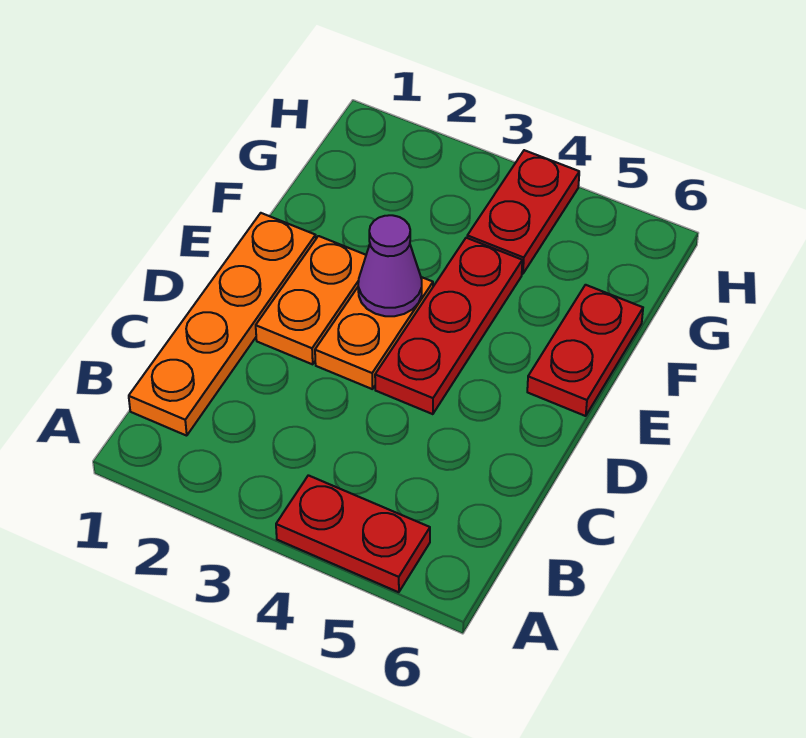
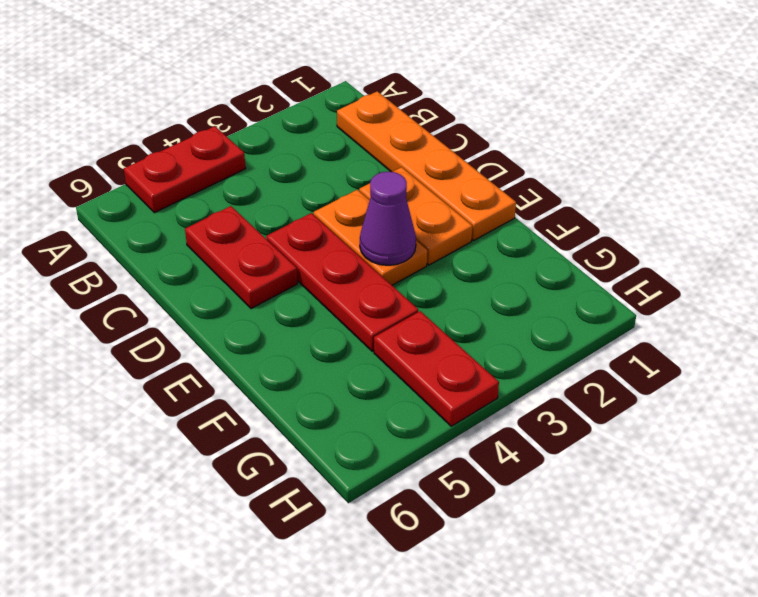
red 1x2 plate [527,285,643,416] -> red 1x2 plate moved to [185,206,297,309]

